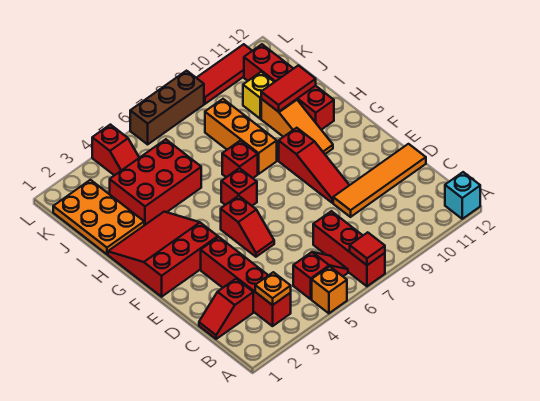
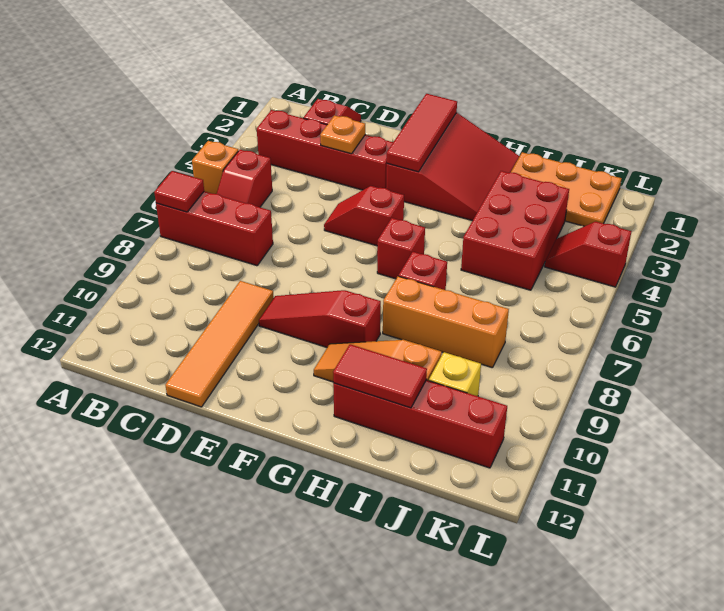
cyan 1x1 brick [445,172,480,219] -> none
orange 1x1 plate [255,272,291,305] -> orange 1x1 plate moved to [320,115,365,154]
red 1x2 tile [261,65,316,112] -> red 1x2 tile turned to [333,344,427,408]
brown 1x3 brick [130,71,204,144] -> none
red 1x3 tile [197,44,252,104] -> red 1x3 tile moved to [387,94,457,172]

